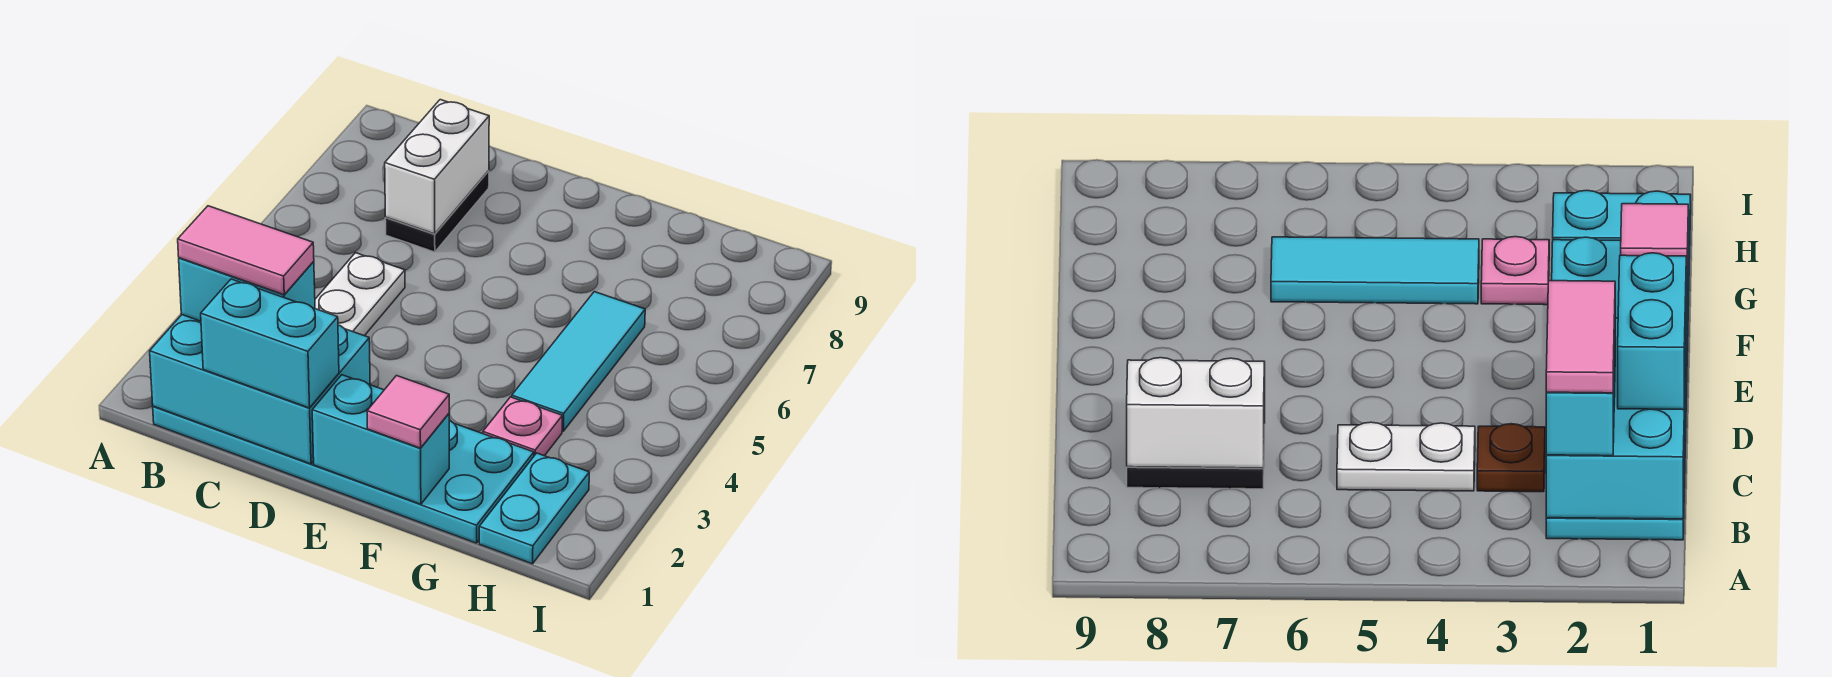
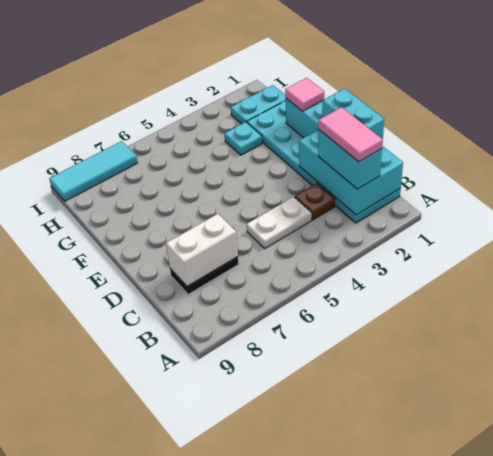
pink 1x1 plate [483,397,562,456] -> cyan 1x1 plate [224,122,262,155]
cyan 1x3 tile [512,292,645,431] -> cyan 1x3 tile moved to [49,141,138,201]

